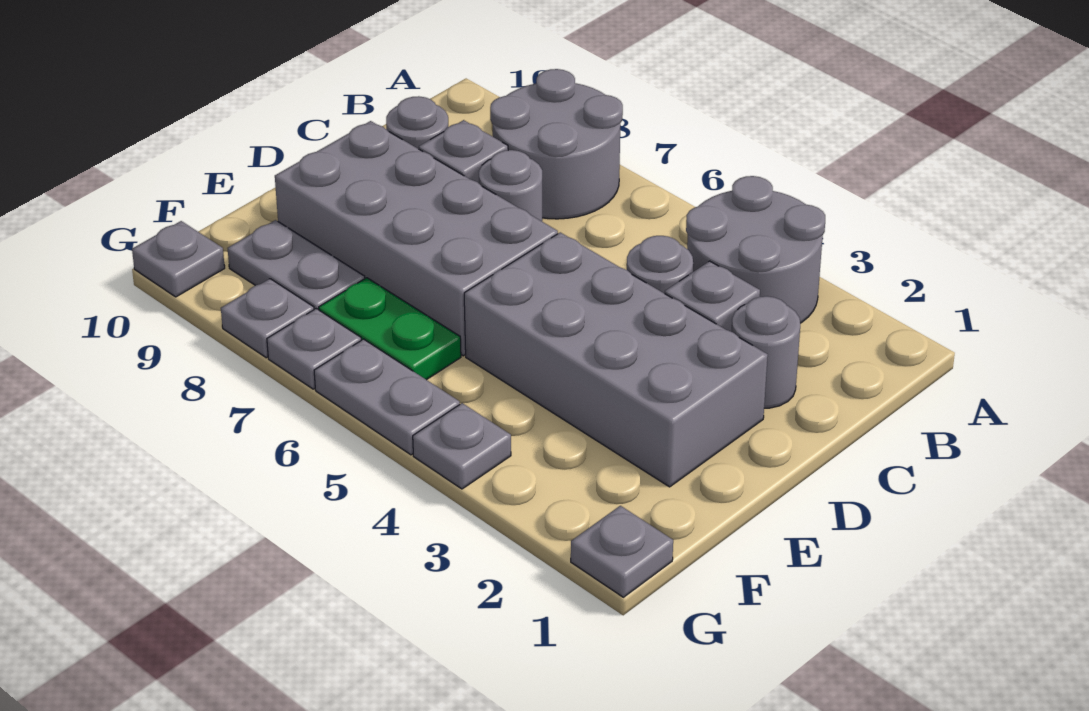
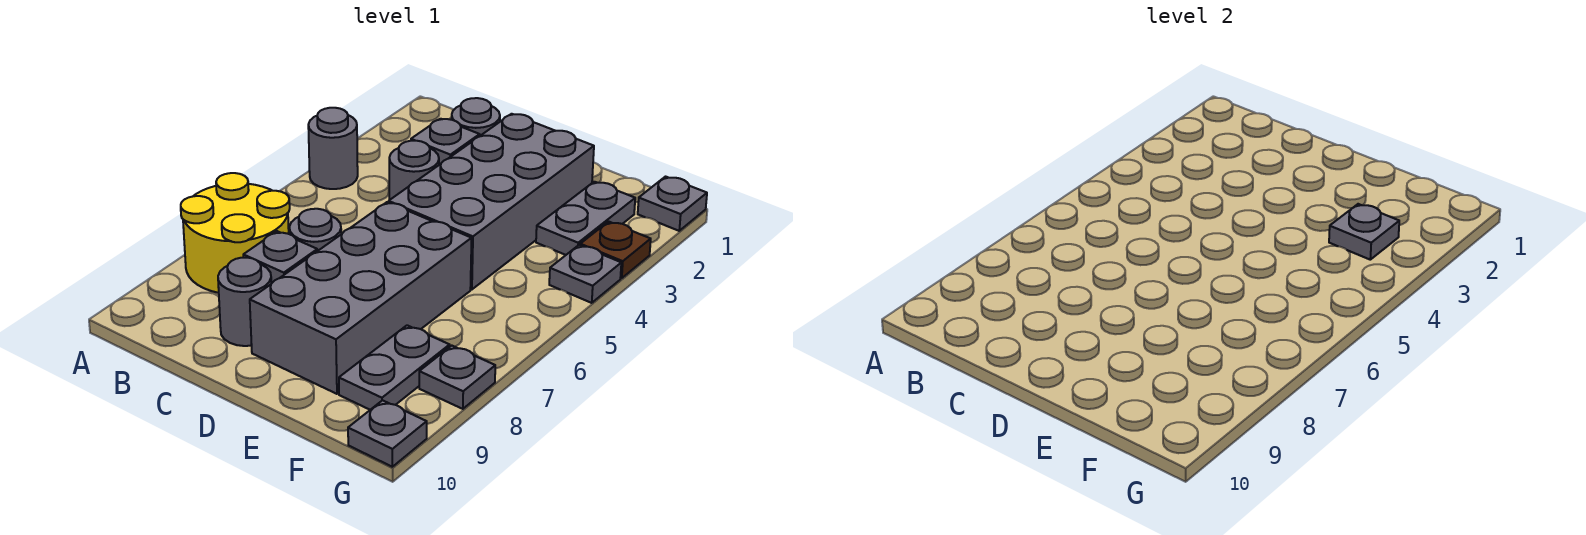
grey 2x2 round brick [686,176,825,323] -> grey 1x1 round brick [308,108,358,189]
grey 2x2 round brick [490,69,623,219] -> yellow 2x2 round brick [181,173,290,293]
green 1x2 plate [319,278,461,380] -> none
none -> brown 1x1 plate [580,222,651,278]
grey 1x2 plate [314,339,460,455] -> grey 1x2 plate moved to [536,182,635,255]
grey 1x1 plate [267,308,361,389] -> grey 1x1 plate moved to [1329,204,1399,260]

